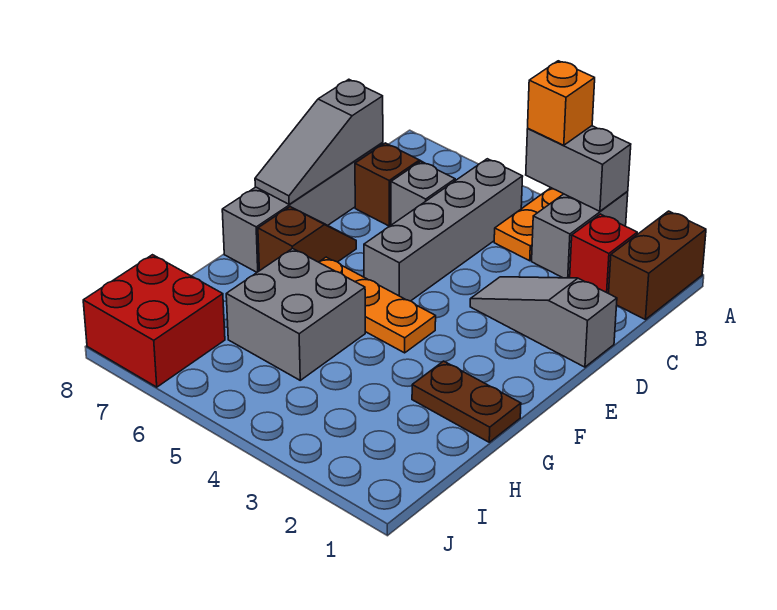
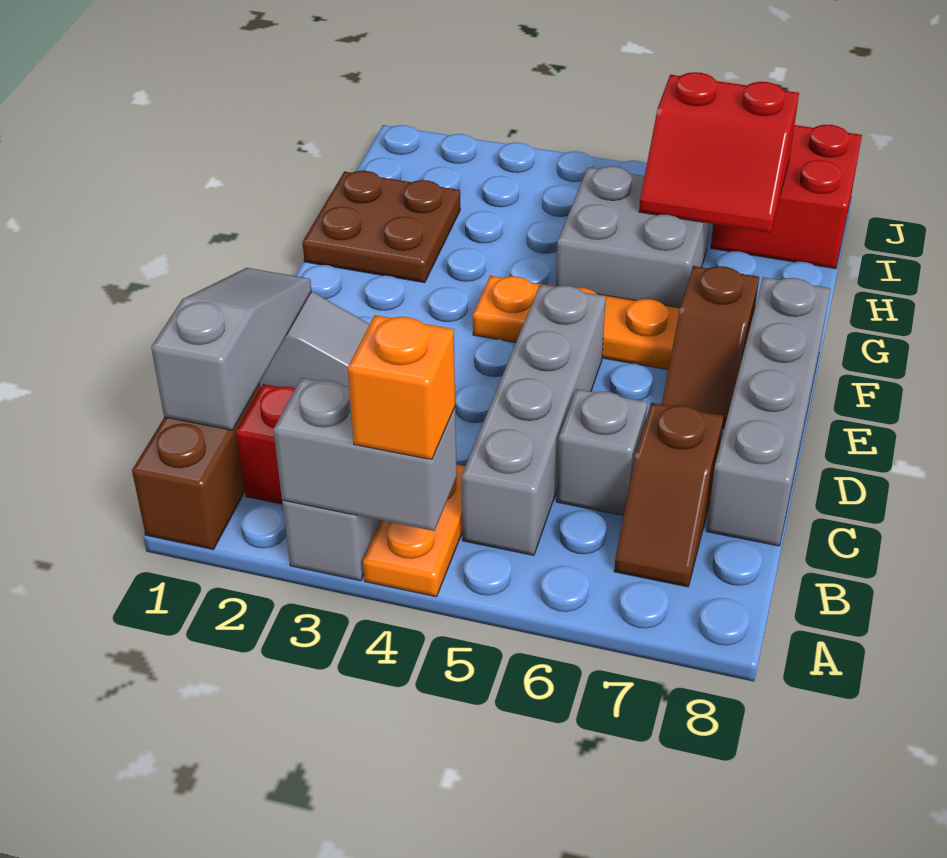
grey 1x3 slope [255,79,383,204] -> grey 1x3 slope moved to [151,268,311,430]
brown 1x2 plate [412,361,521,442] -> brown 2x2 plate [303,171,460,283]
none -> red 2x2 slope [639,72,799,233]

